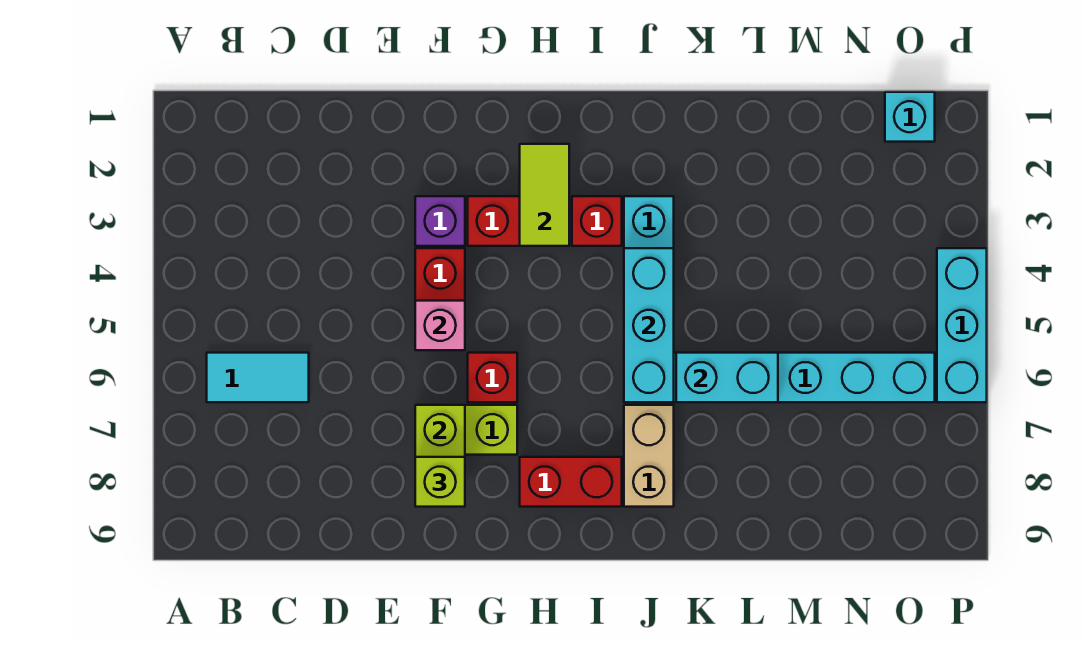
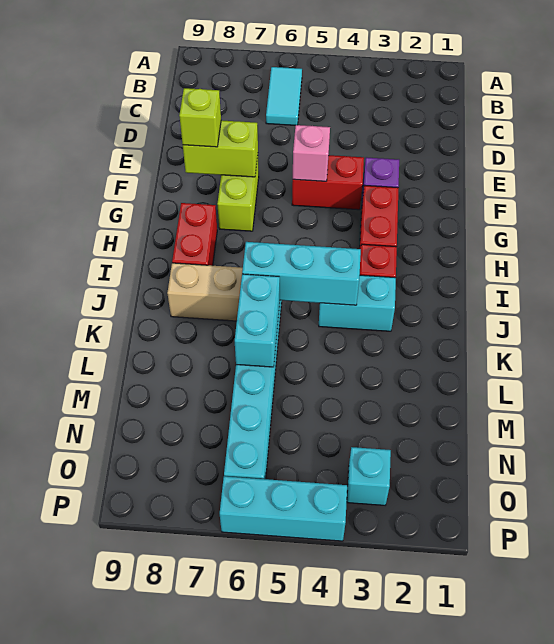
red 1x1 brick [468,353,517,402] -> none
lime 1x2 tile [520,144,569,246] -> none
cyan 1x1 brick [885,92,935,142] -> cyan 1x1 brick moved to [347,447,391,505]

